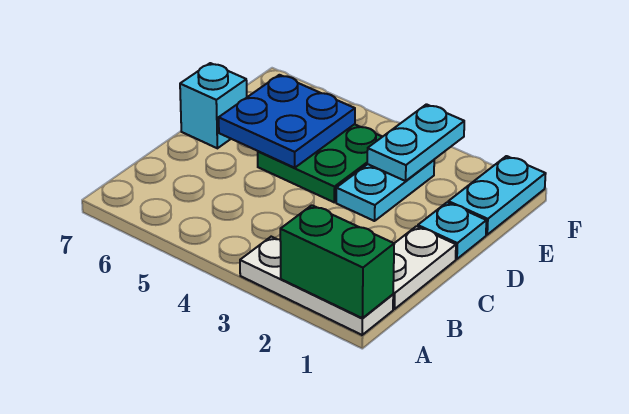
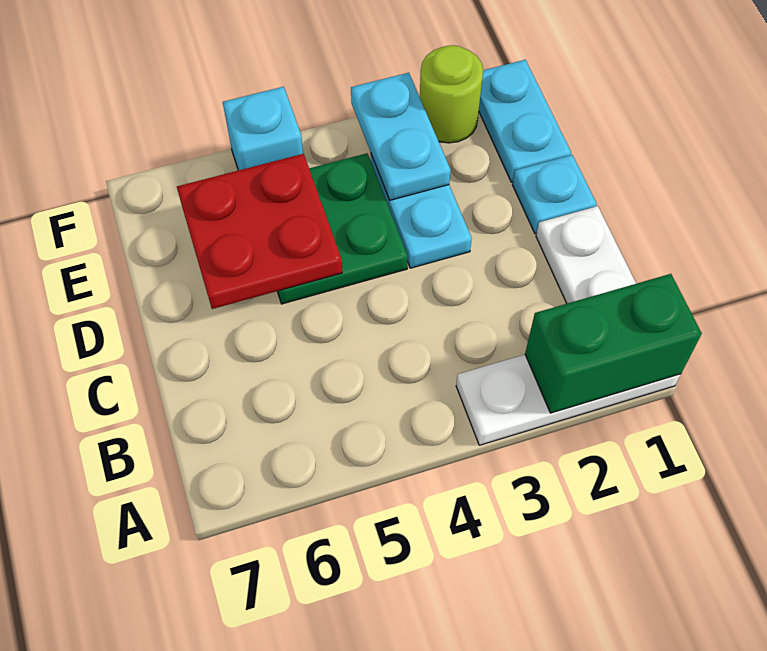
blue 2x2 plate [219,75,355,168] -> red 2x2 plate [177,154,342,309]
cyan 1x1 brick [180,63,247,148] -> cyan 1x1 brick moved to [223,87,303,170]
none -> lime 1x1 round brick [420,45,483,143]

